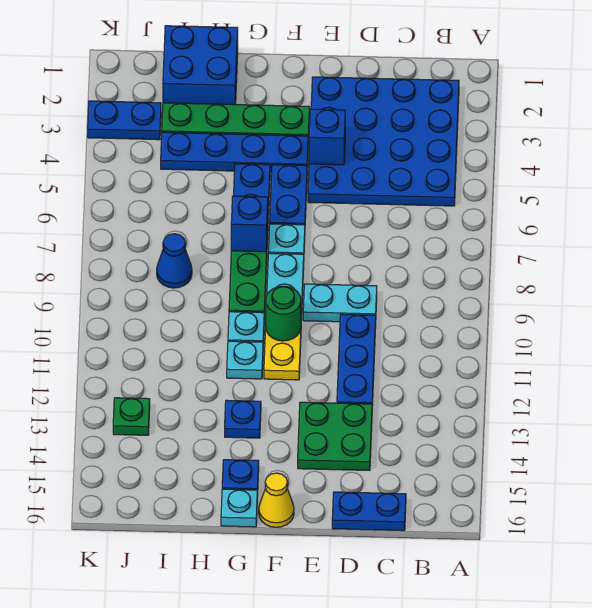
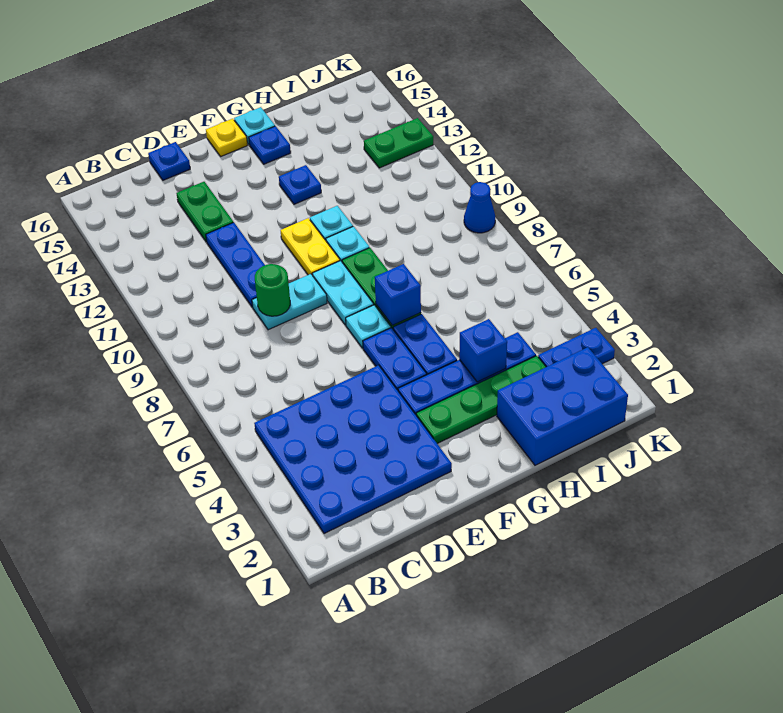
blue 1x2 plate [332,492,406,531] -> blue 1x1 plate [148,142,190,180]
green 2x2 plate [298,402,372,470] -> green 1x2 plate [177,182,233,242]
blue 1x1 brick [309,109,345,165] -> blue 1x1 brick moved to [459,319,507,382]
green 1x1 round brick [266,286,301,341] -> green 1x1 round brick moved to [255,264,290,316]
yellow 1x1 cone [259,473,294,527] -> yellow 1x1 plate [206,119,248,156]
blue 2x2 brick [163,26,238,105] -> blue 2x3 brick [497,347,628,465]
blue 1x1 cone [157,234,192,288] -> blue 1x1 cone moved to [464,182,495,233]
green 1x1 plate [113,398,150,435] -> green 1x2 plate [364,118,433,168]

